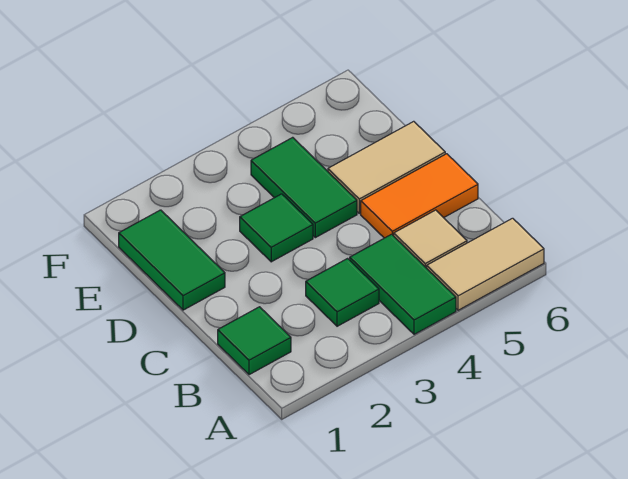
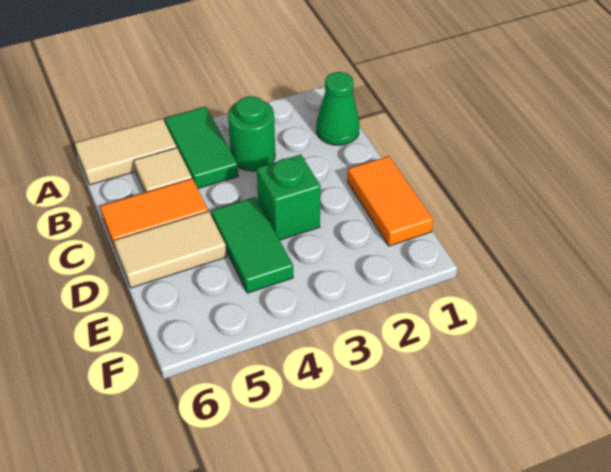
green 1x1 tile [218,307,291,375] -> green 1x1 cone [316,72,360,145]
green 1x1 tile [306,259,379,326] -> green 1x1 round brick [228,96,275,171]
green 1x2 tile [119,210,225,310] -> orange 1x2 tile [347,156,433,246]
green 1x1 tile [240,194,313,262] -> green 1x1 brick [257,155,321,240]

